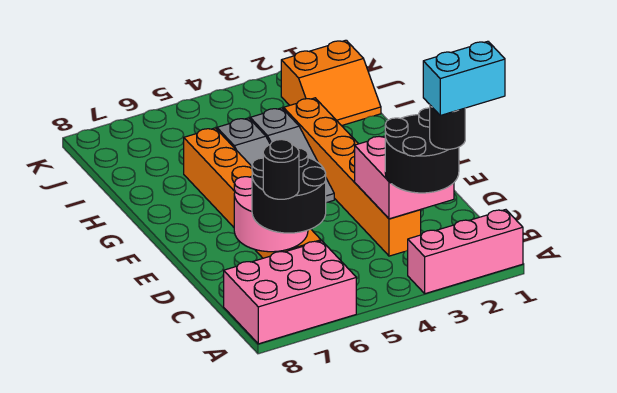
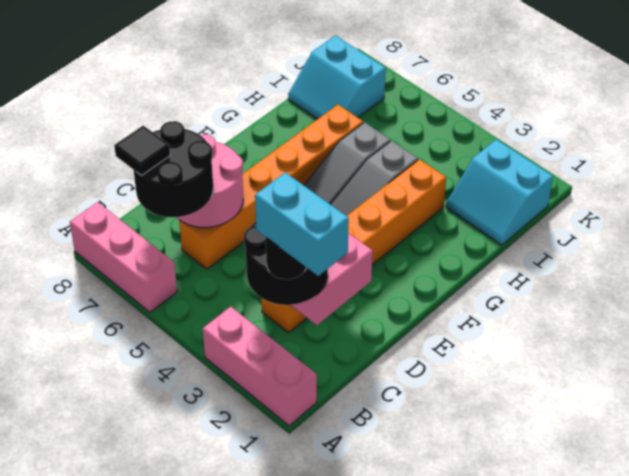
pink 2x3 brick [224,241,356,344] -> pink 1x3 brick [70,202,177,312]
black 1x1 round brick [263,139,299,199] -> black 1x1 tile [114,126,170,176]
orange 2x2 slope [281,40,381,126] -> cyan 2x2 slope [446,139,553,245]
none -> cyan 2x2 slope [288,35,386,119]

